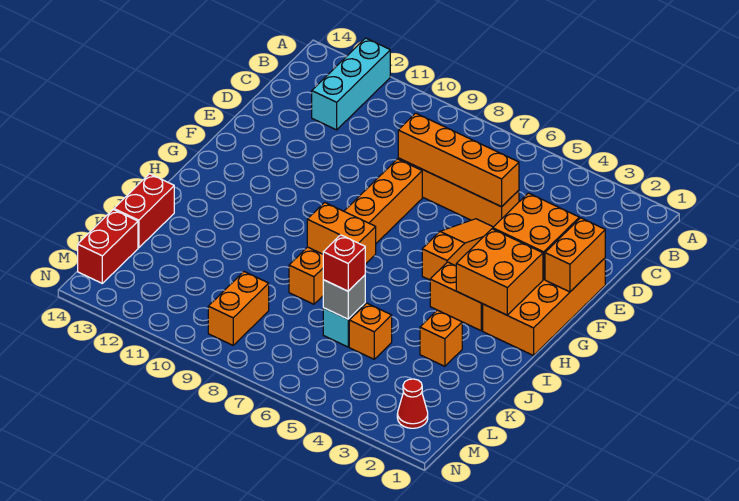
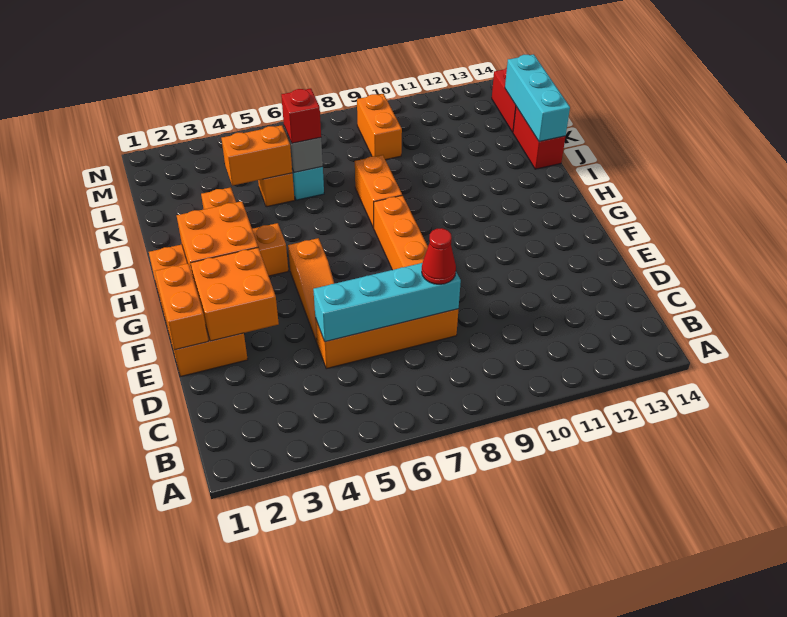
cyan 1x3 brick [312,38,390,130] -> cyan 1x3 brick moved to [505,54,570,142]
orange 1x4 brick [398,113,519,207] -> cyan 1x4 brick [313,263,461,342]
orange 1x2 brick [307,202,376,264] -> orange 1x2 brick moved to [222,125,292,186]
red 1x1 cone [397,379,428,428] -> red 1x1 cone moved to [422,228,456,284]

